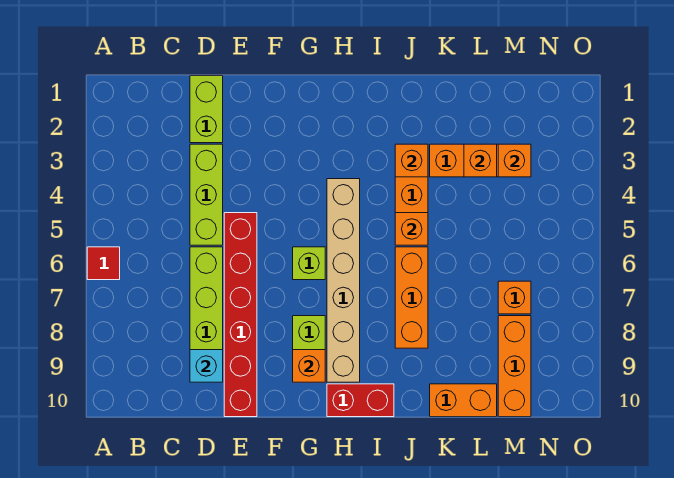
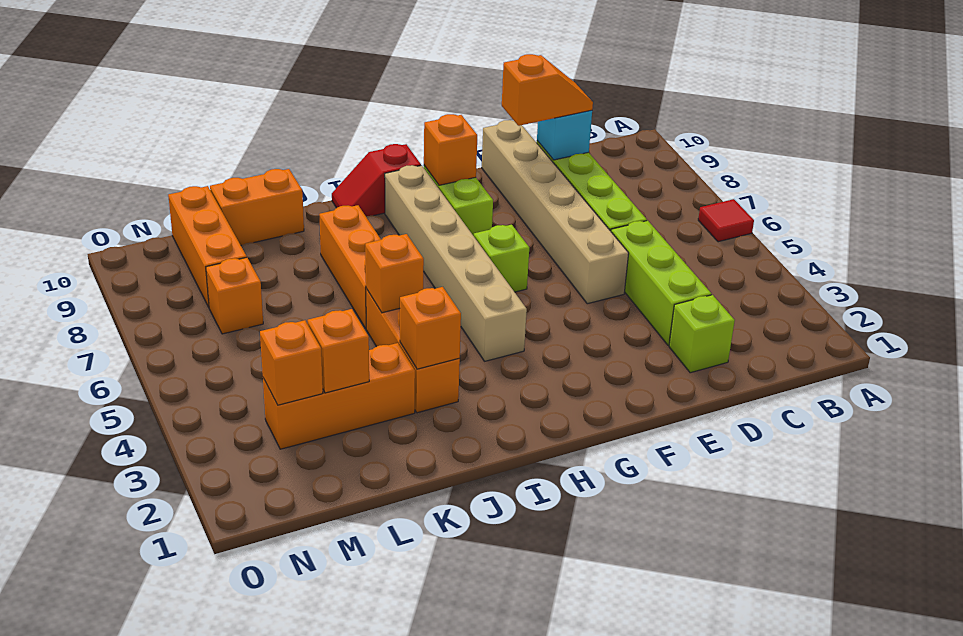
lime 1x2 brick [190,76,223,143] -> lime 1x1 brick [669,295,735,373]
none -> orange 1x2 slope [502,54,593,126]
red 1x6 brick [224,213,257,417] -> tan 1x6 brick [482,120,629,304]
red 1x2 brick [327,384,394,417] -> red 1x2 slope [332,144,421,216]

